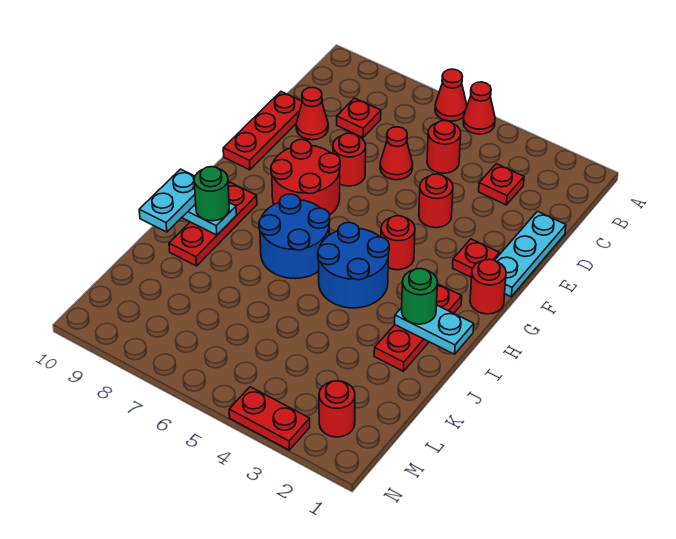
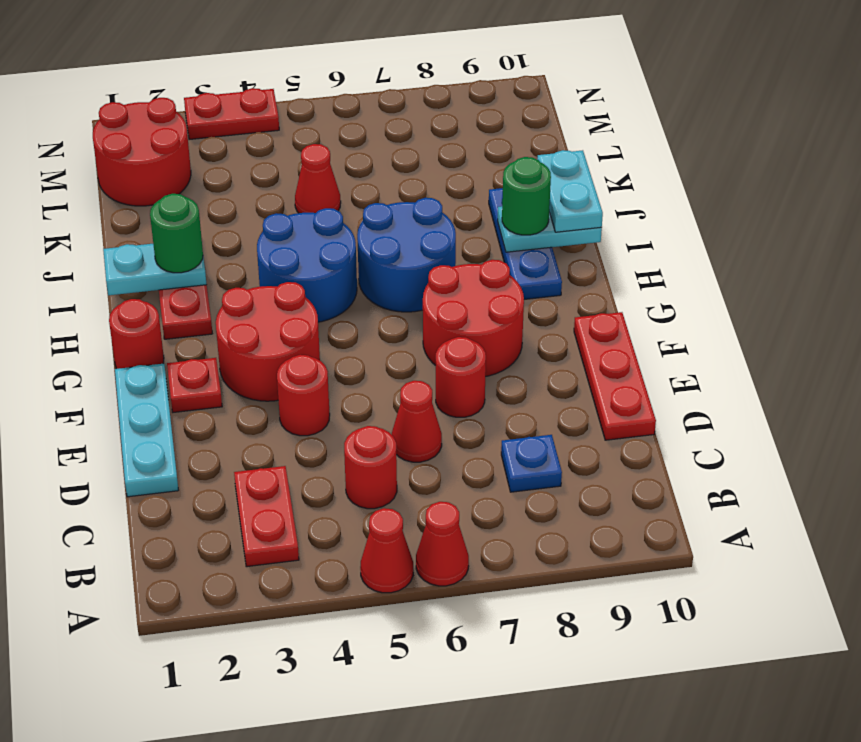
red 1x1 plate [479,164,524,205] -> red 1x2 plate [234,466,299,567]
red 1x1 plate [337,98,381,138] -> blue 1x1 plate [501,435,562,492]
red 1x1 cone [296,87,328,140] -> red 1x1 cone moved to [295,144,341,213]
red 1x1 round brick [381,216,415,270] -> red 2x2 round brick [216,282,320,401]
red 1x3 plate [169,182,257,266] -> blue 1x3 plate [489,188,562,299]
red 1x1 round brick [319,381,355,437] -> red 2x2 round brick [93,98,191,206]

